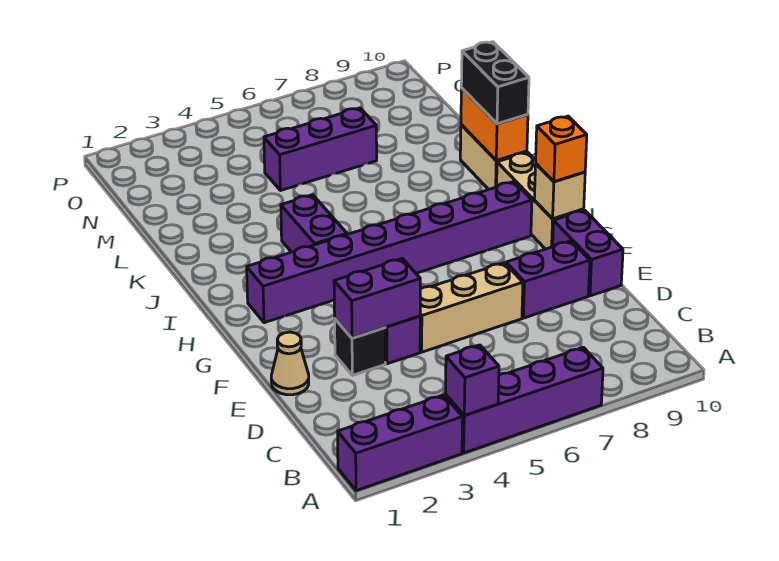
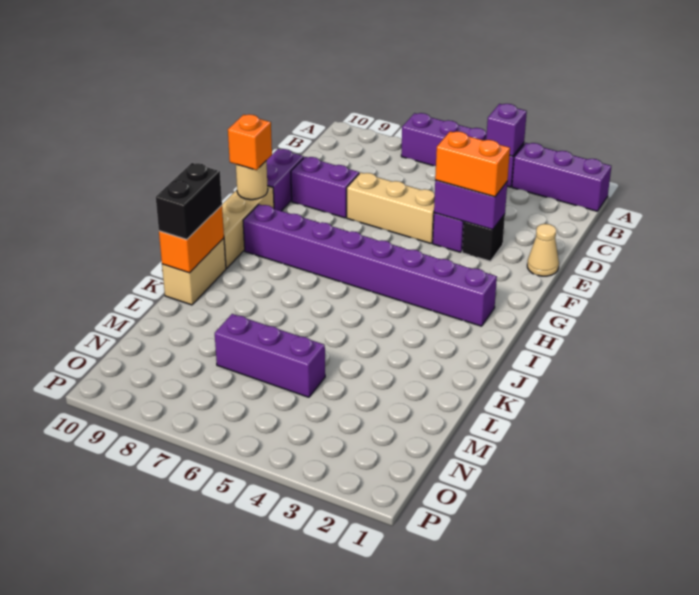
none -> orange 1x2 brick [435,131,510,197]
tan 1x1 brick [534,164,585,219] -> tan 1x1 round brick [236,161,268,200]
purple 1x2 brick [281,195,347,252] -> none

